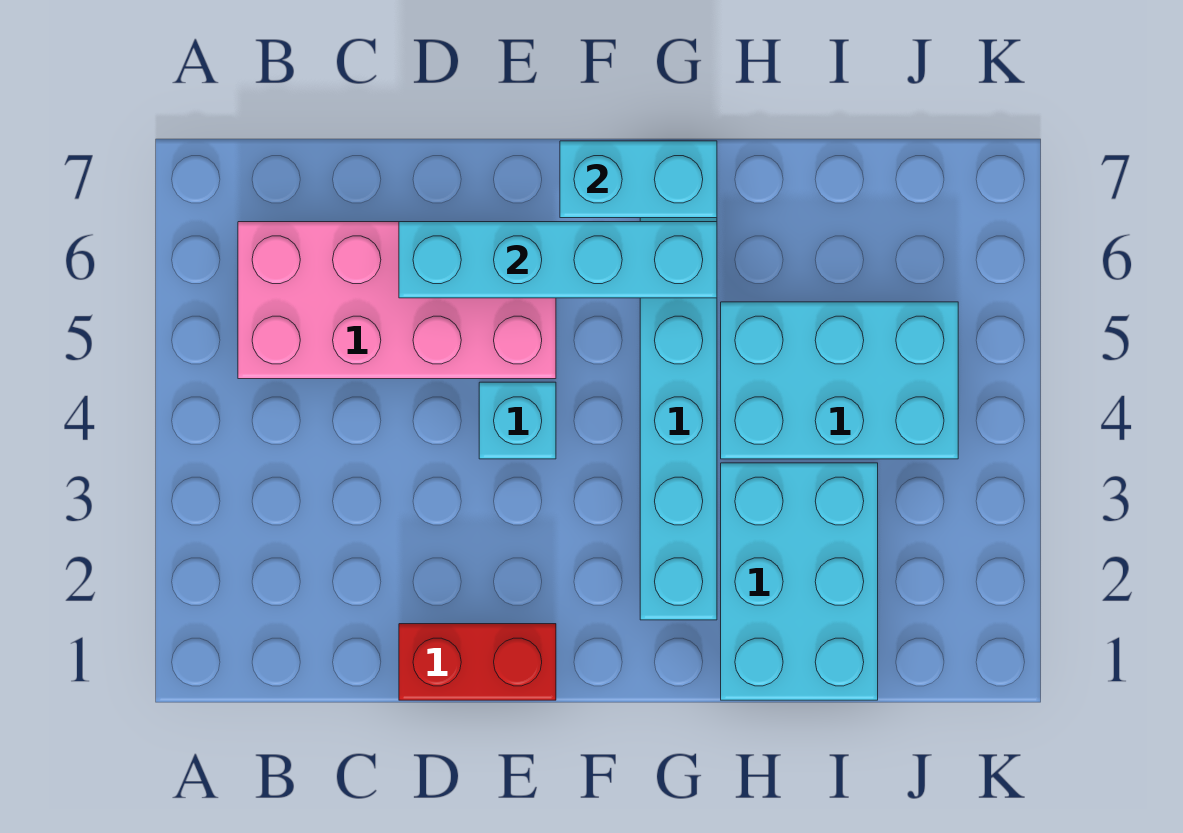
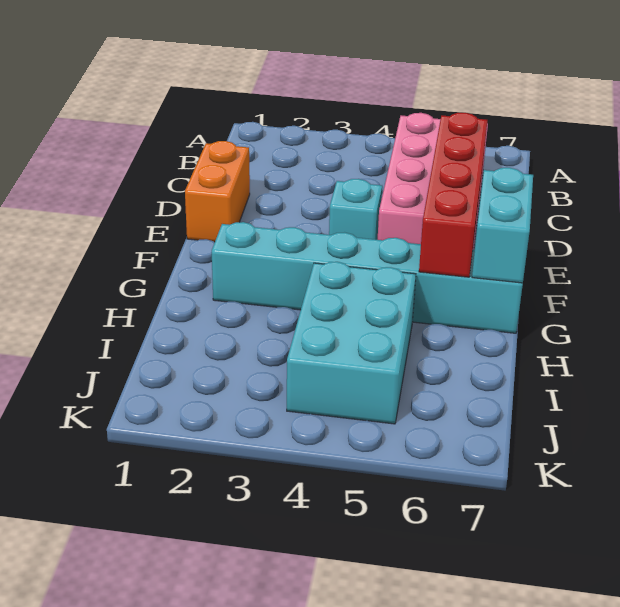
red 1x2 brick [399,624,556,700] -> orange 1x2 brick [185,141,250,242]
cyan 1x4 brick [399,222,717,298] -> red 1x4 brick [419,113,487,277]
cyan 2x3 brick [721,463,878,700] -> none

